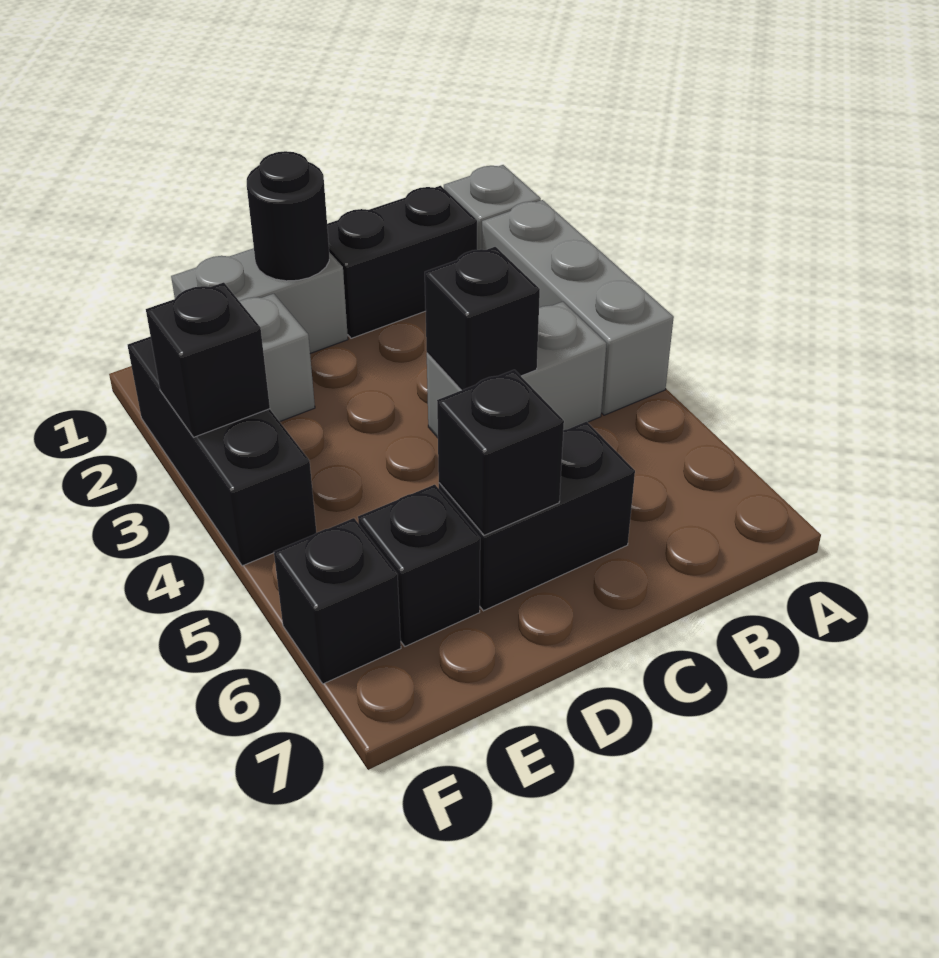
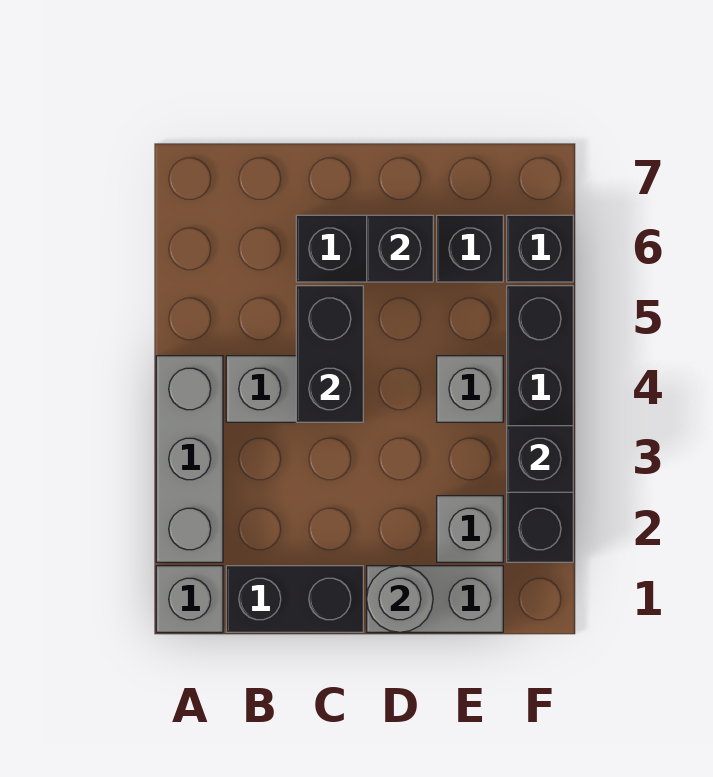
black 1x1 brick [425,247,540,390] -> black 1x2 brick [296,286,363,422]
black 1x1 round brick [247,151,329,281] -> grey 1x1 round brick [367,566,433,632]
none -> grey 1x1 brick [437,356,503,422]
black 1x3 brick [128,337,316,566] -> black 1x4 brick [507,286,573,562]

